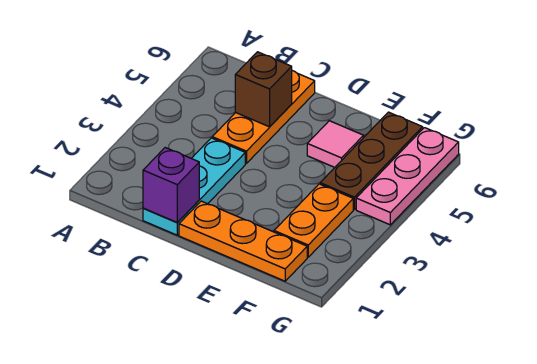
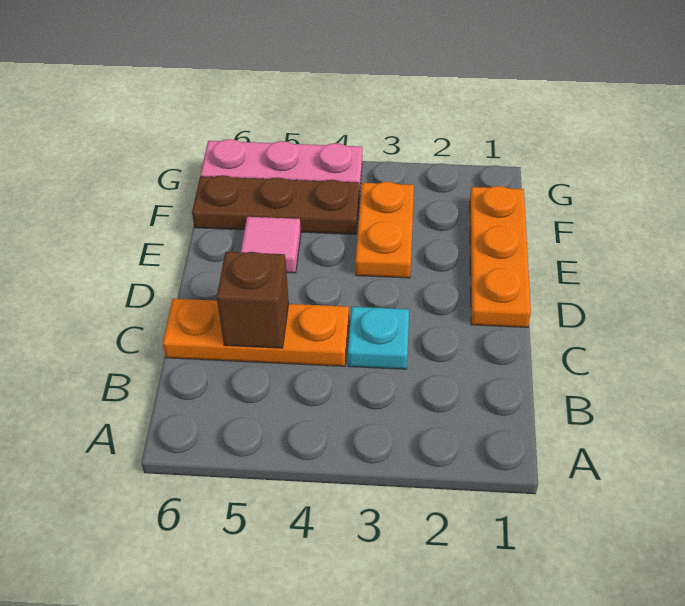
cyan 1x3 plate [143,138,245,235] -> cyan 1x1 plate [348,307,409,369]
purple 1x1 brick [143,148,199,222] -> none
orange 1x2 plate [274,184,353,257] -> orange 1x2 plate turned to [356,182,414,278]

